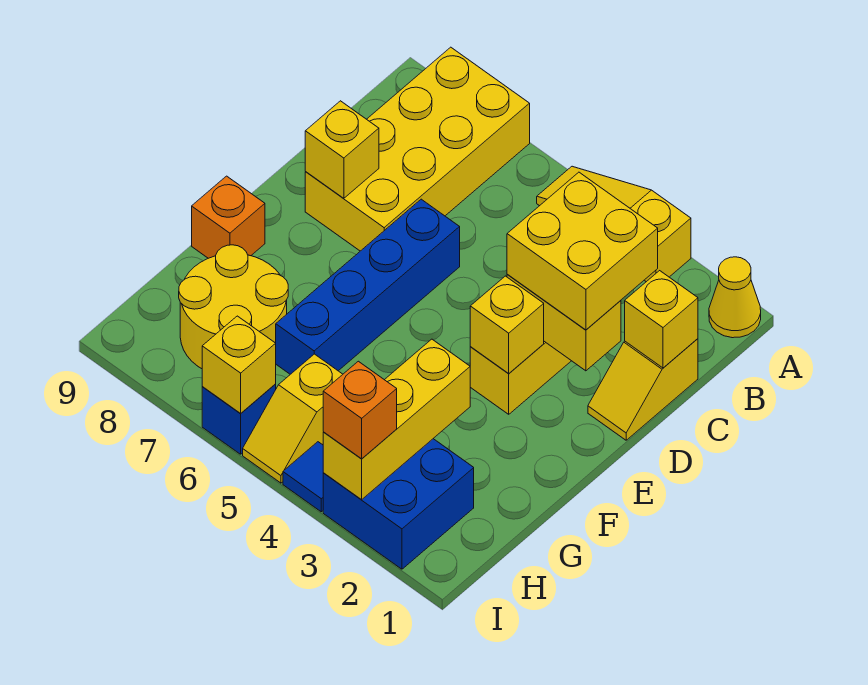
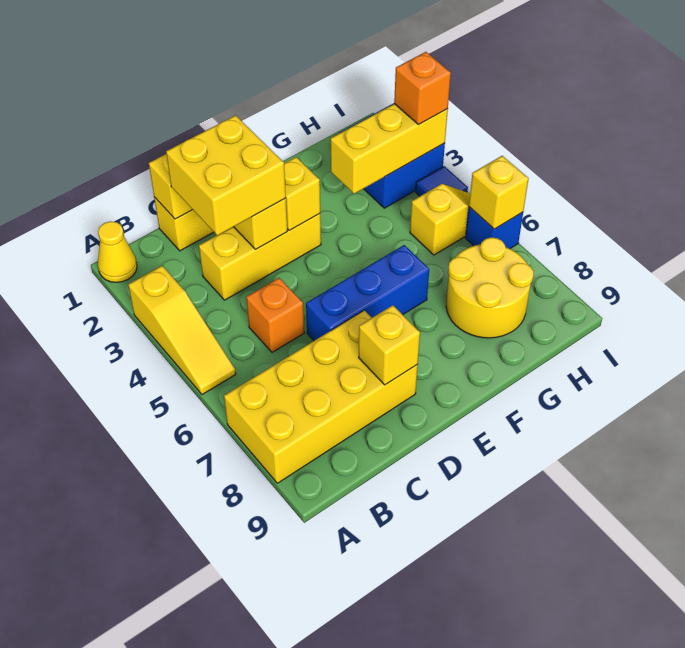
blue 1x4 brick [276,199,460,374] -> blue 1x3 brick [306,245,429,341]
orange 1x1 brick [192,176,265,258] -> orange 1x1 brick moved to [246,278,304,352]

